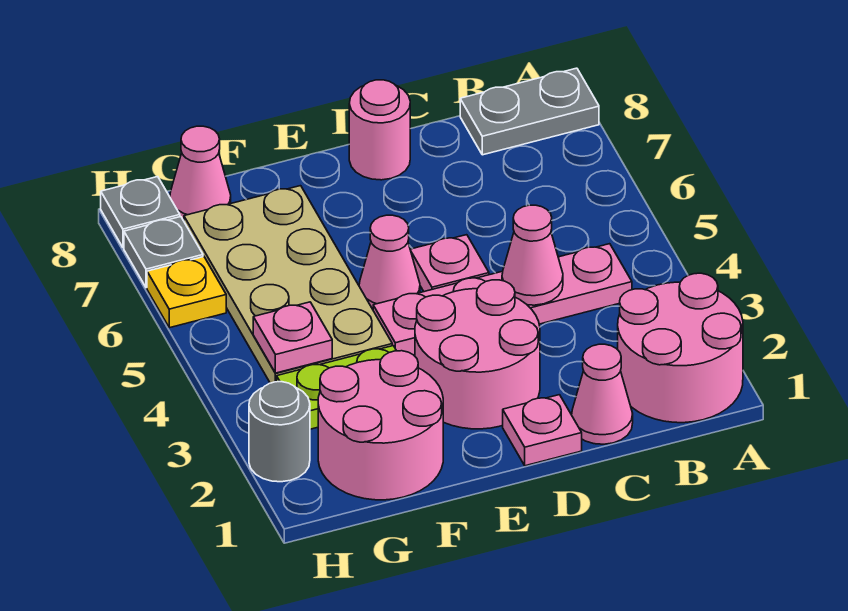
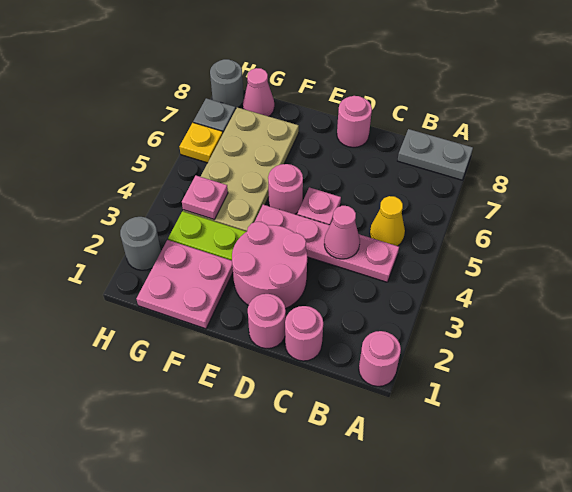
pink 2x2 round brick [618,273,743,423] -> pink 1x1 round brick [359,331,401,386]
none -> yellow 1x1 cone [370,196,405,246]
pink 1x1 cone [572,344,633,444] -> pink 1x1 round brick [285,306,323,361]
pink 1x1 plate [503,395,582,466] -> pink 1x1 round brick [248,294,286,349]
pink 1x1 cone [359,215,420,309] -> pink 1x1 round brick [268,164,303,214]
pink 2x2 round brick [318,351,443,500] -> pink 2x2 plate [136,240,233,329]
grey 1x1 plate [101,177,180,248] -> grey 1x1 round brick [210,59,244,108]

